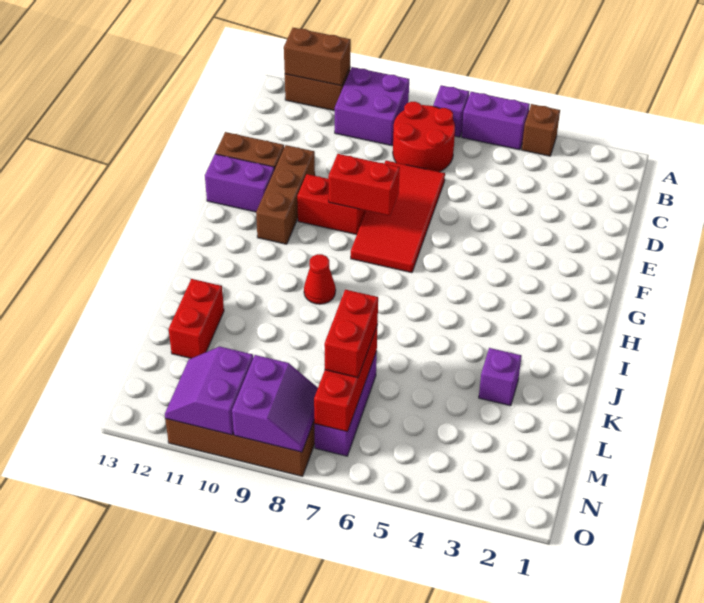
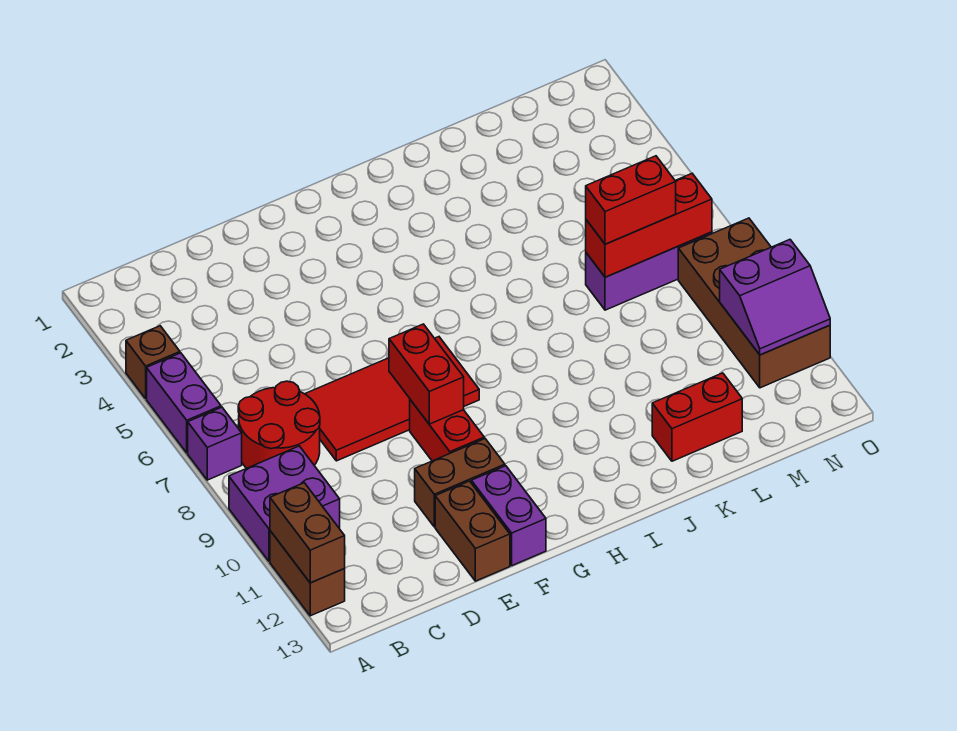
brown 1x3 brick [256,145,315,244] -> brown 1x2 brick [415,439,505,527]
red 1x1 cone [304,254,336,304] -> none
purple 1x1 brick [479,348,521,406] -> none
purple 2x2 slope [232,355,318,452] -> none

